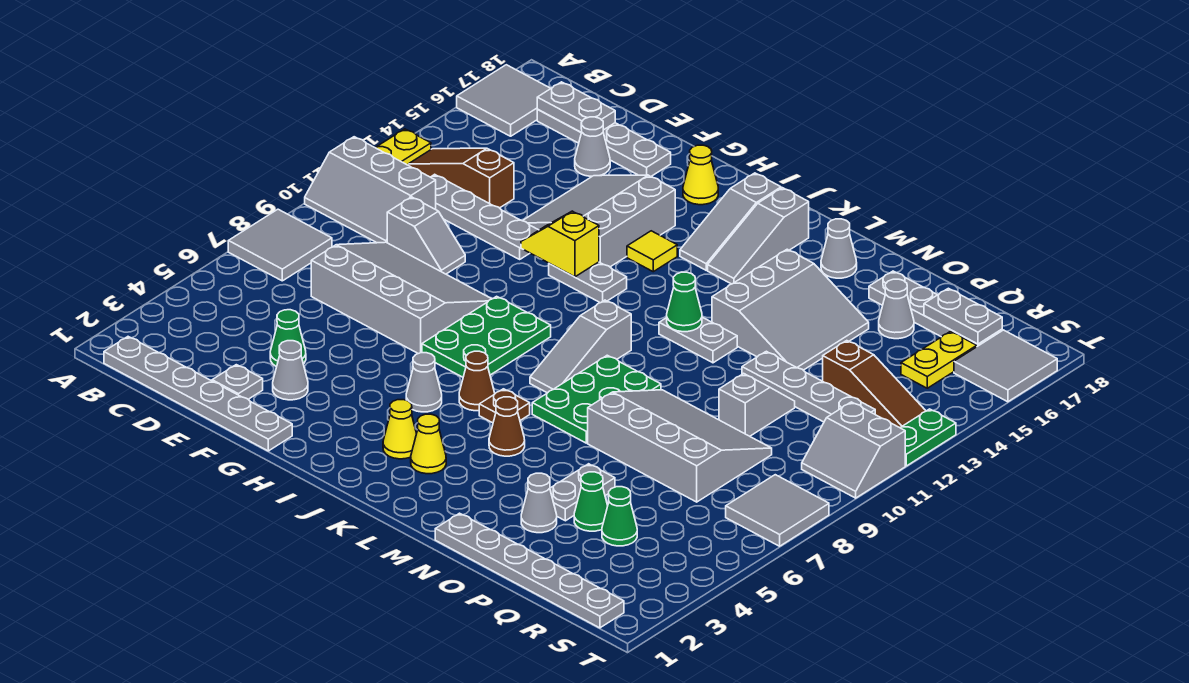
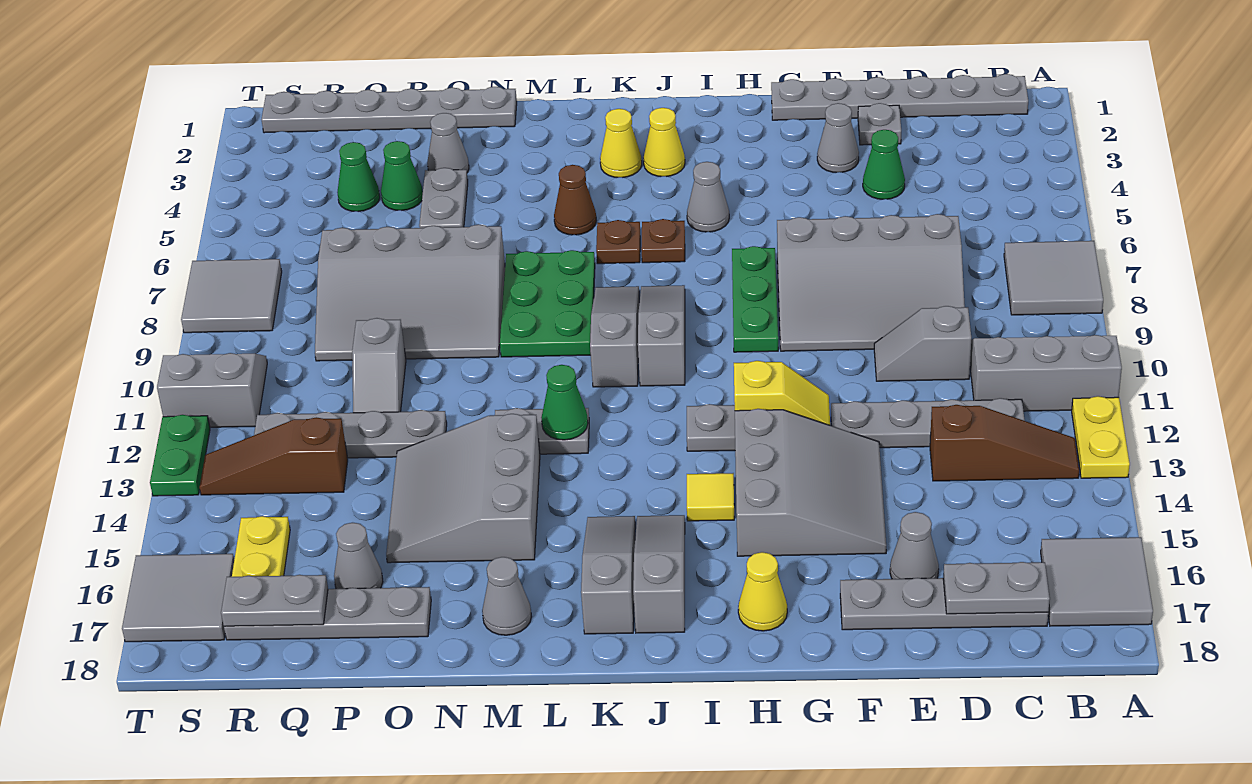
green 2x3 plate [422,296,551,377] -> green 1x3 plate [732,246,778,352]
brown 1x1 cone [459,351,495,411] -> brown 1x1 plate [641,219,685,263]
none -> grey 1x3 slope [638,285,685,386]

